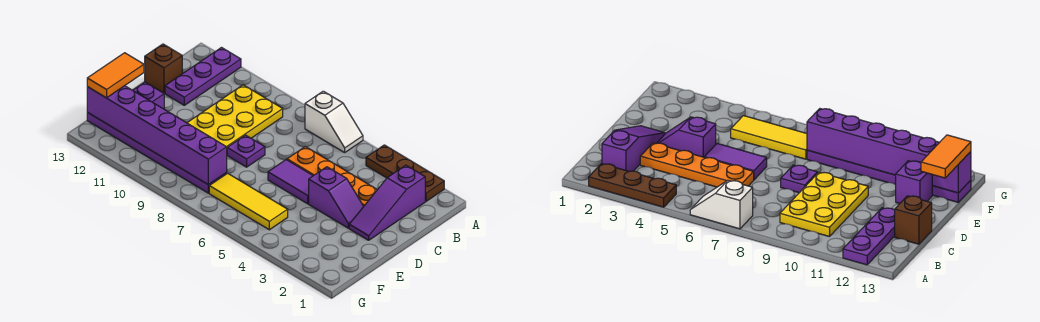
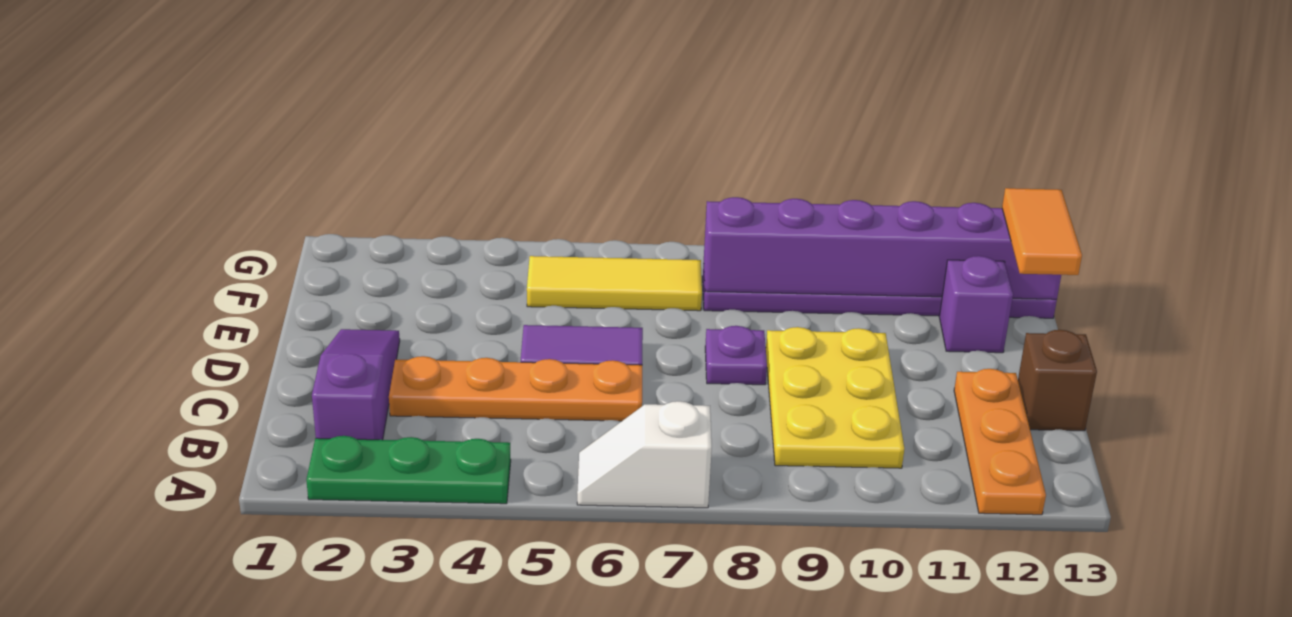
brown 1x3 plate [366,145,444,201] -> green 1x3 plate [306,436,511,504]
purple 1x3 plate [165,48,241,105] -> orange 1x3 plate [954,369,1046,515]
purple 1x2 slope [309,167,364,228] -> none

